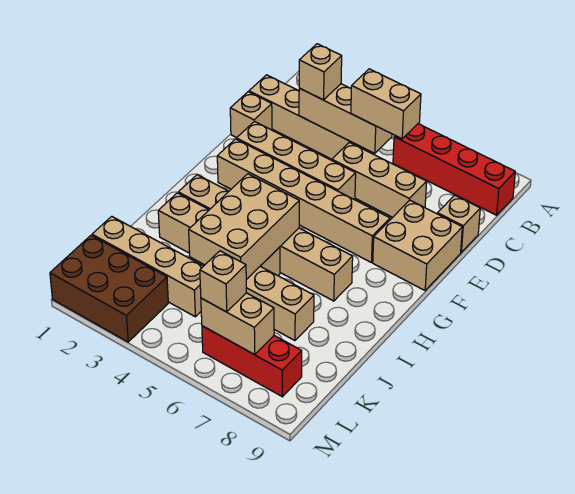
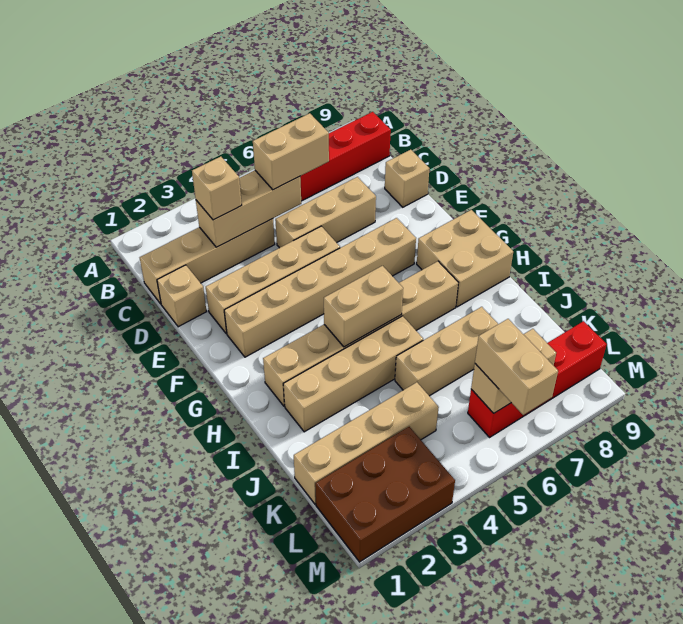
tan 2x2 brick [373,200,462,290] -> tan 2x2 brick moved to [417,210,513,307]
tan 2x3 brick [189,174,299,280] -> tan 1x2 brick [324,266,403,347]
red 1x3 brick [202,326,302,397] -> red 1x4 brick [468,321,607,437]
tan 1x1 brick [200,251,246,312] -> tan 1x2 brick [475,319,558,415]

